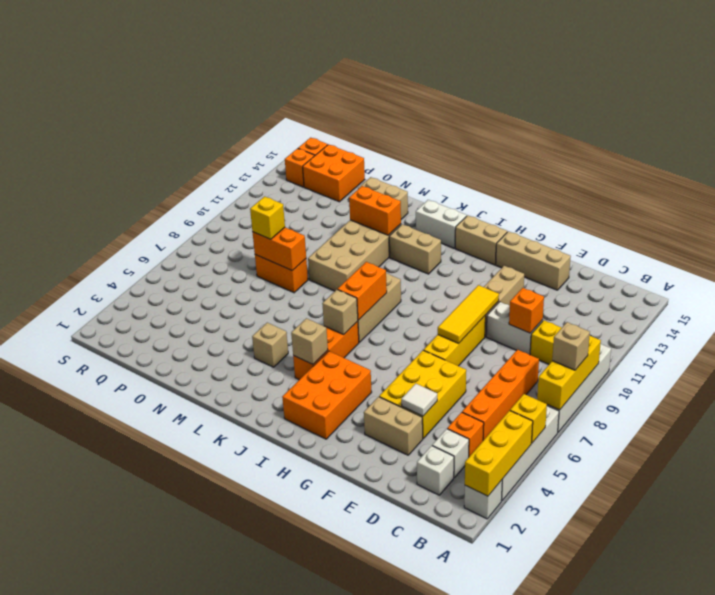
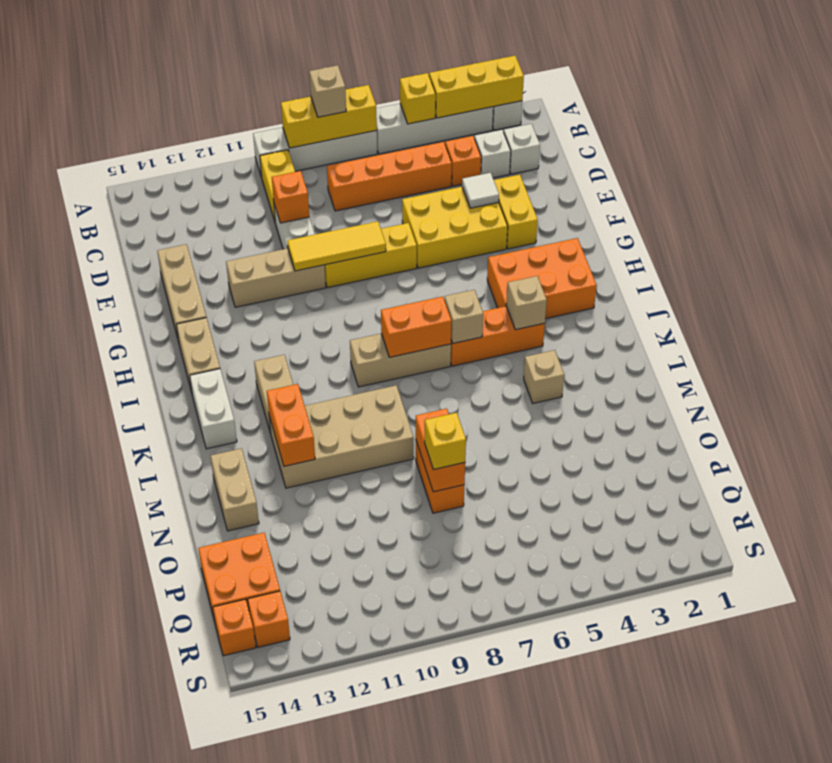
tan 1x2 brick [364,397,423,455] -> yellow 1x2 brick [494,175,538,249]

